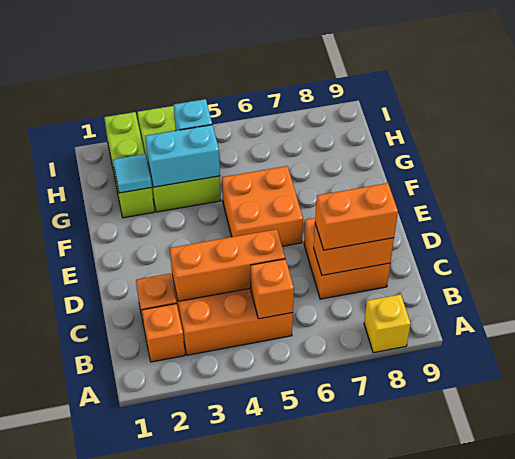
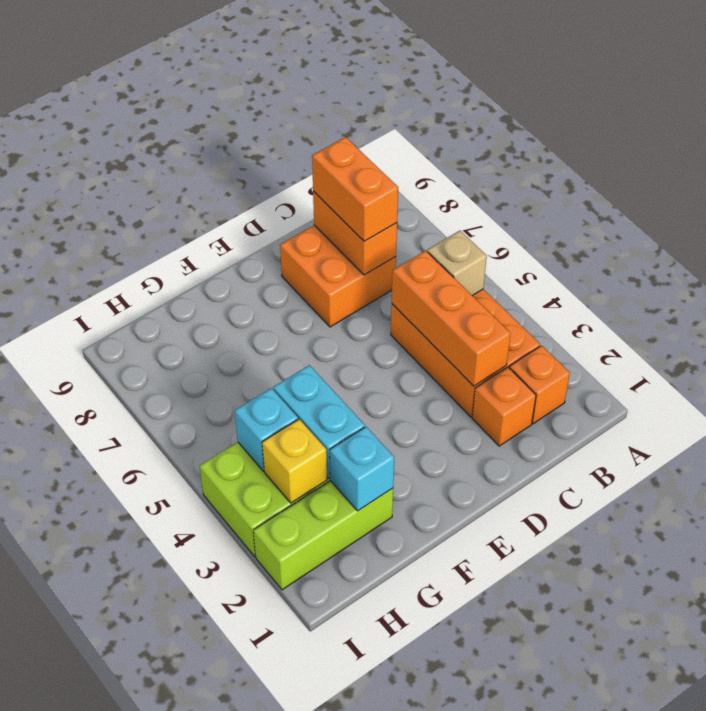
yellow 1x1 brick [364,294,411,353] -> yellow 1x1 brick moved to [262,419,327,503]
orange 1x1 brick [251,259,294,319] -> tan 1x1 brick [427,231,487,296]
orange 2x2 brick [222,166,303,246] -> none
cyan 1x1 tile [113,154,152,193] -> cyan 1x1 brick [330,427,394,511]

